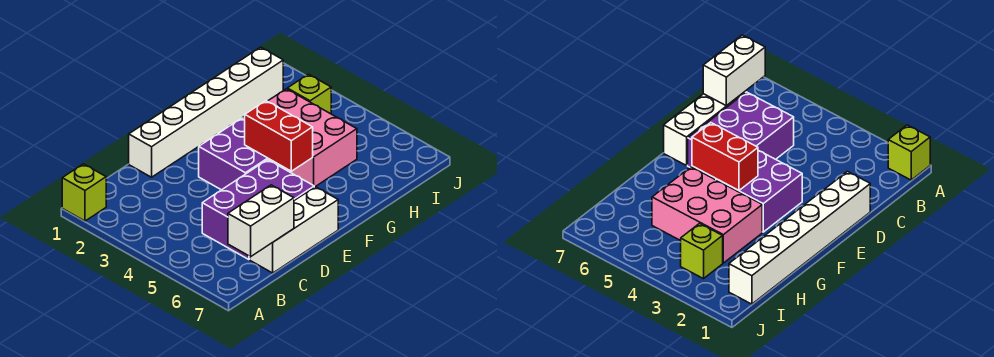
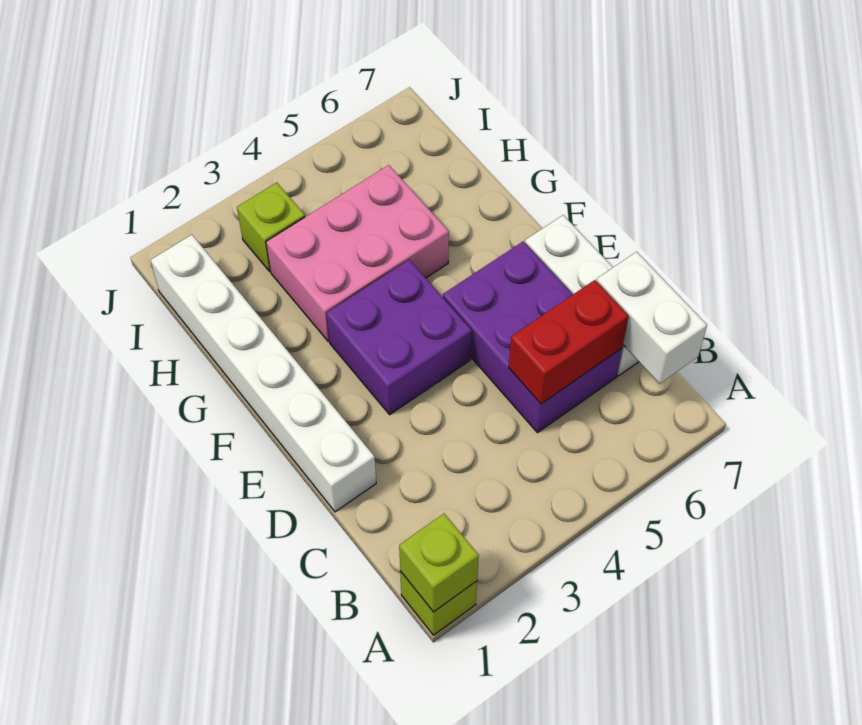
none -> lime 1x1 brick [399,514,479,612]
red 1x2 brick [245,101,313,171] -> red 1x2 brick moved to [509,280,629,404]

